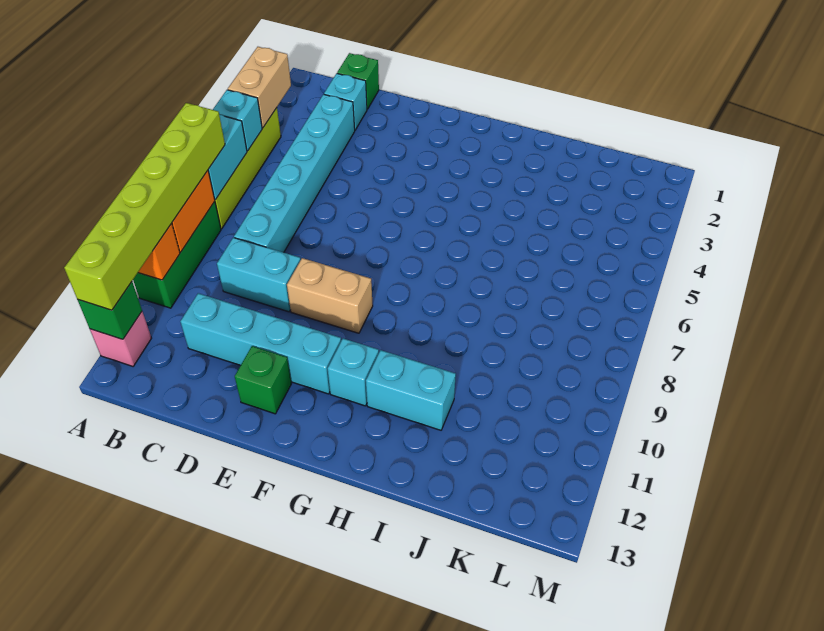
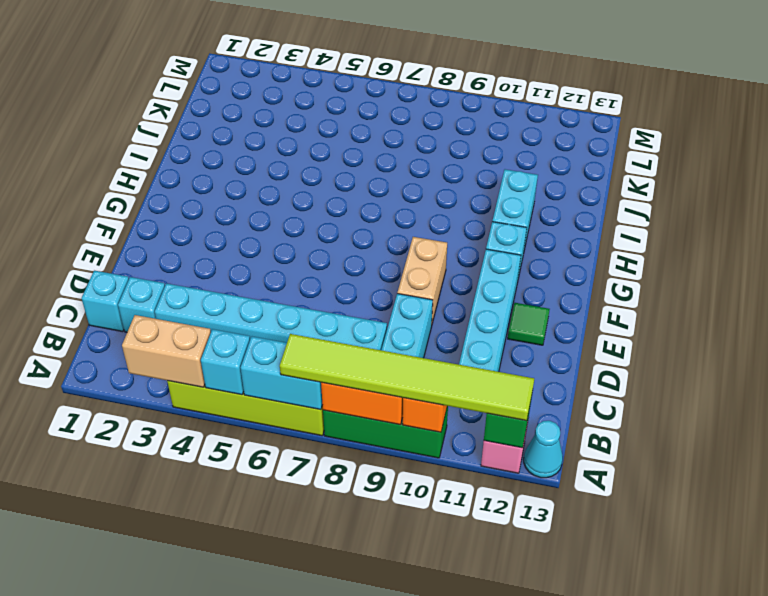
lime 1x6 brick [64,103,225,310] -> lime 1x6 tile [280,334,534,421]
none -> cyan 1x1 cone [524,421,563,478]
green 1x1 brick [337,53,379,109] -> cyan 1x1 brick [82,271,129,332]
green 1x1 brick [235,346,292,414] -> green 1x1 tile [508,303,550,345]

